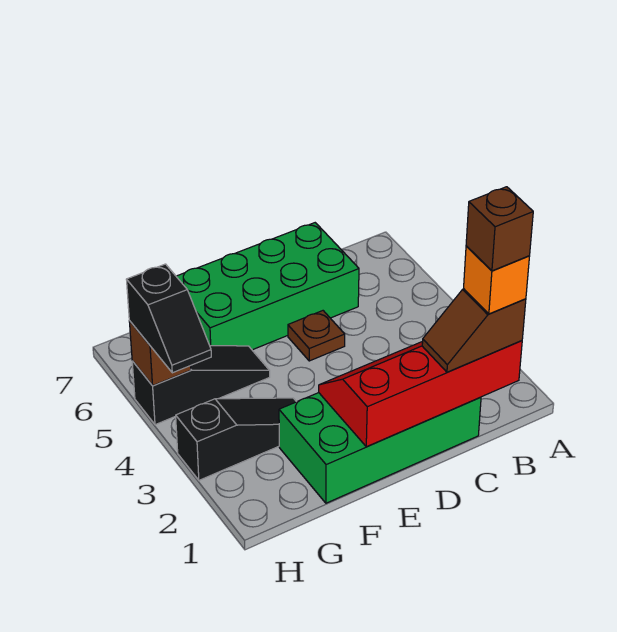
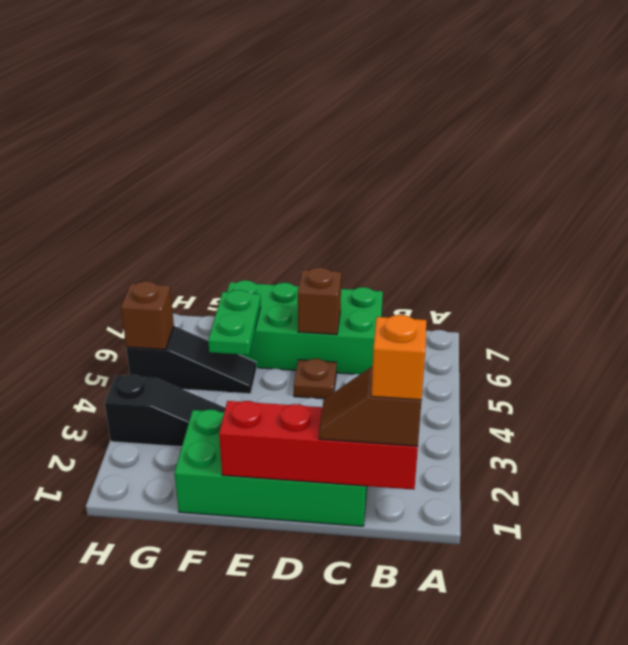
brown 1x1 brick [466,187,533,271] -> brown 1x1 brick moved to [298,268,341,335]
none -> green 1x2 plate [208,290,261,355]
black 1x2 slope [126,264,211,373] -> none

